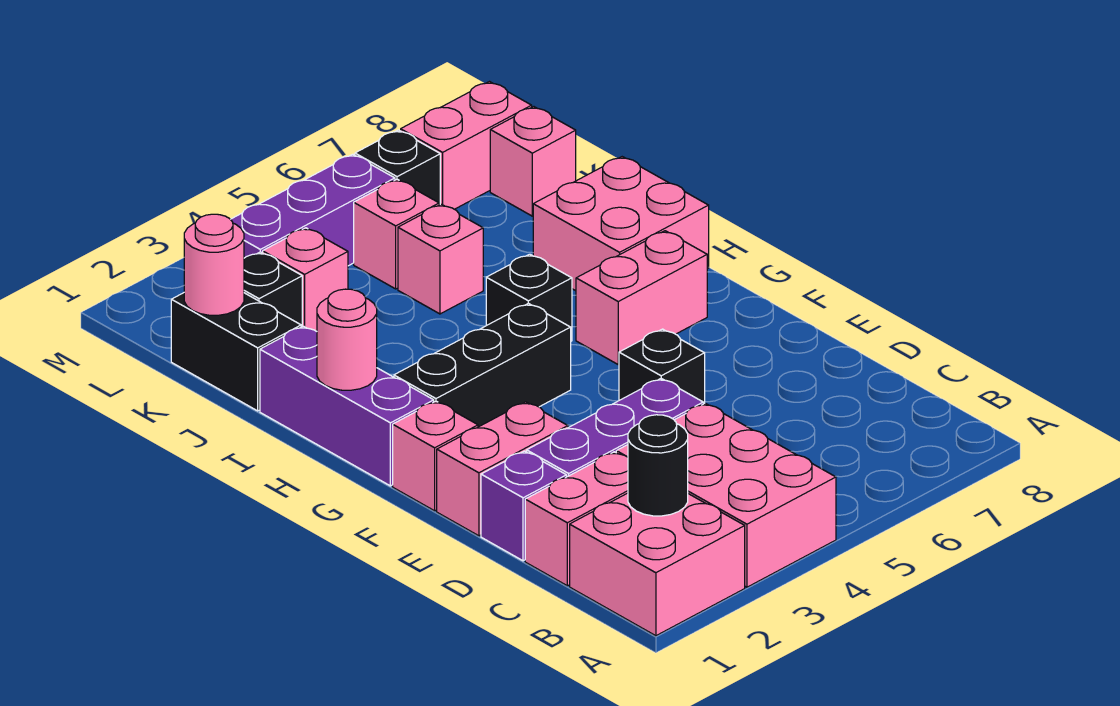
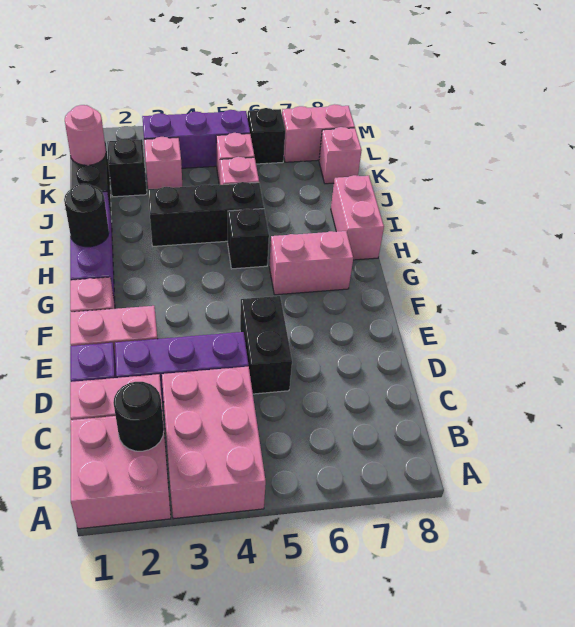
black 1x1 brick [619,329,705,404] -> black 1x2 brick [240,296,292,394]
black 1x3 brick [394,303,571,427] -> black 1x3 brick moved to [148,182,264,246]
pink 1x1 round brick [317,289,377,390] -> black 1x1 round brick [64,183,109,247]
pink 2x2 brick [533,157,709,291] -> pink 1x2 brick [331,175,384,260]

